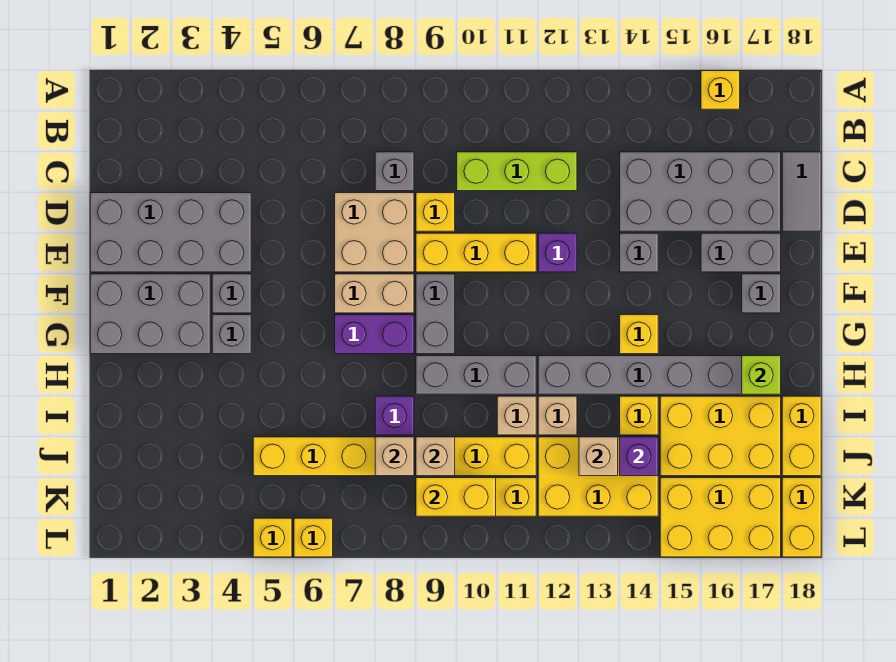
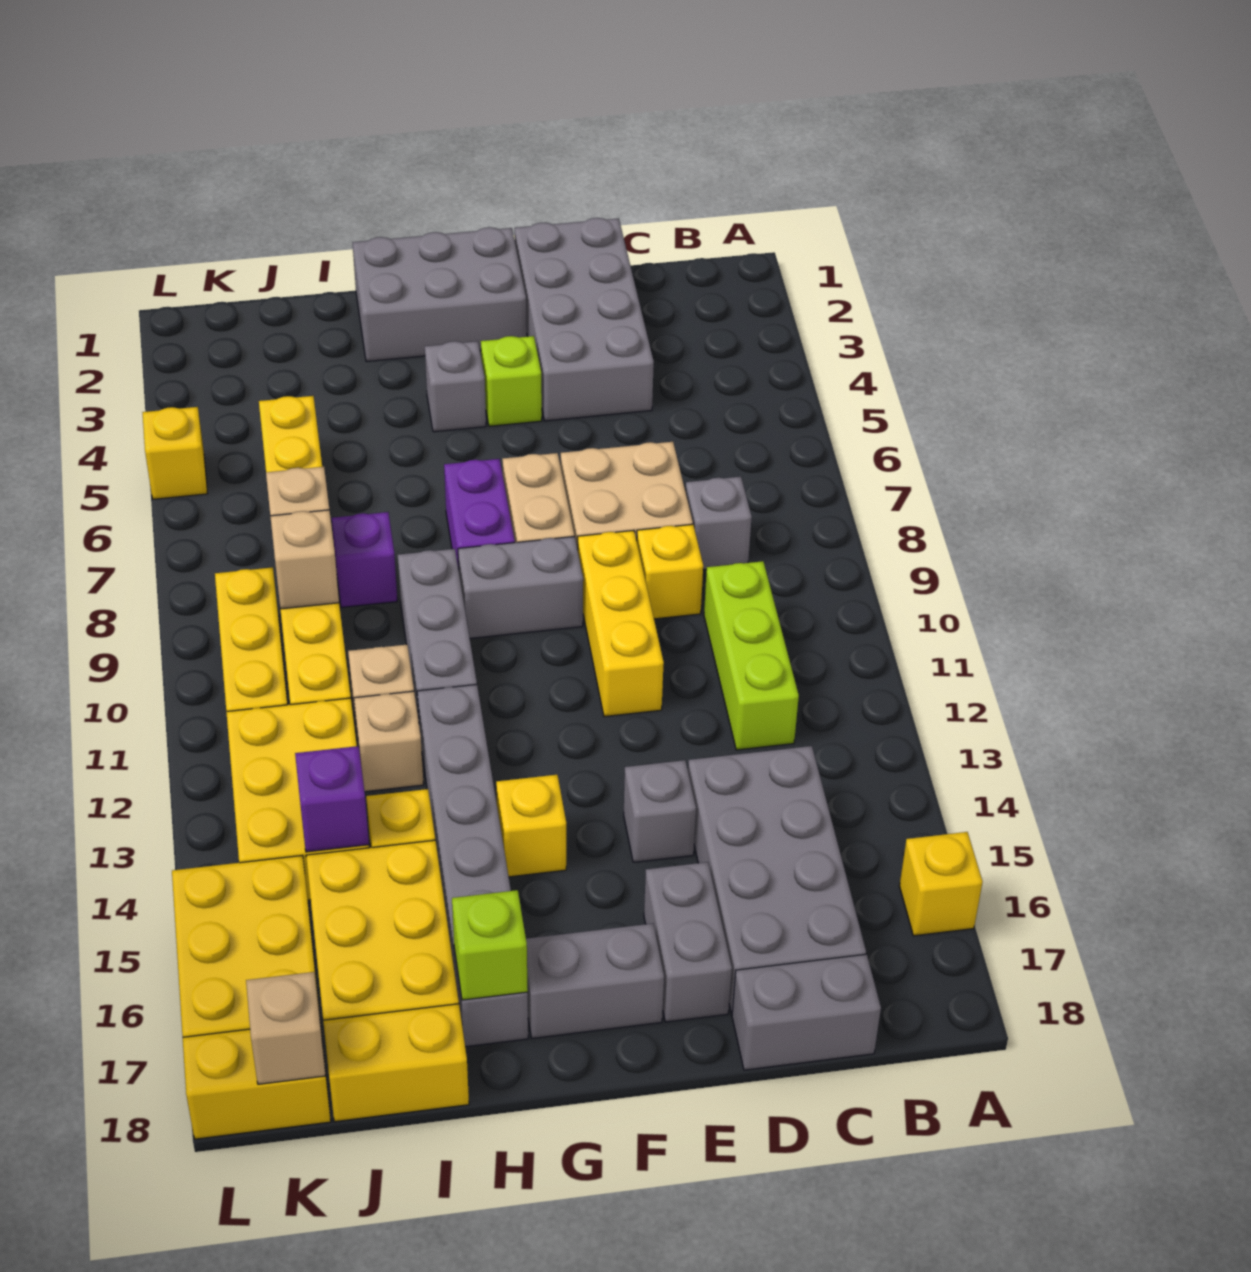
grey 1x2 tile [782,152,821,231] -> grey 1x2 brick [732,954,881,1070]
purple 1x1 brick [538,233,577,272] -> none
grey 2x3 brick [90,274,210,354] -> grey 2x3 brick turned to [352,227,527,362]
grey 1x1 brick [212,274,251,313] -> lime 1x1 brick [481,336,542,426]
grey 1x1 brick [742,274,781,313] -> grey 1x2 brick [526,924,664,1038]
tan 1x1 brick [579,437,618,476] -> tan 1x1 brick moved to [246,972,326,1084]
yellow 1x2 brick [416,478,496,516] -> none
yellow 1x1 brick [294,518,333,557] -> none

